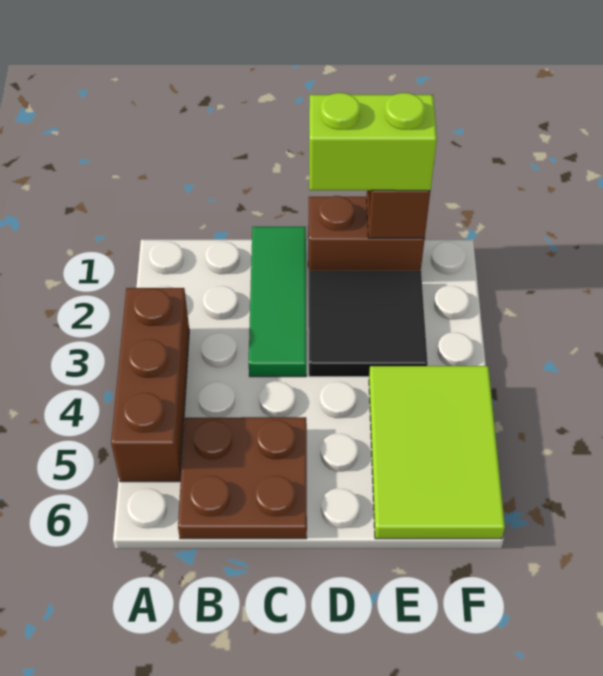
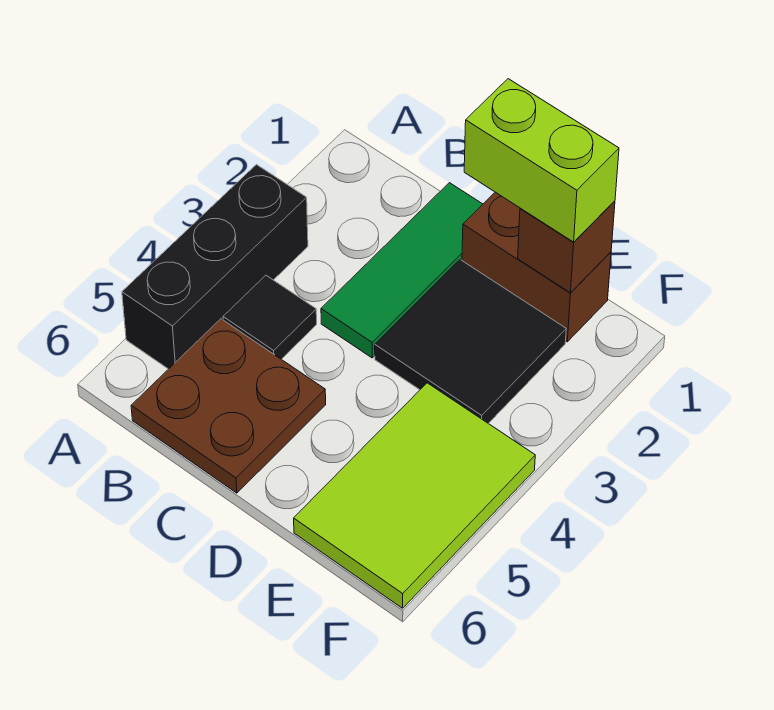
brown 1x3 brick [111,288,189,482] -> black 1x3 brick [122,165,308,369]
none -> black 1x1 tile [223,275,317,359]

